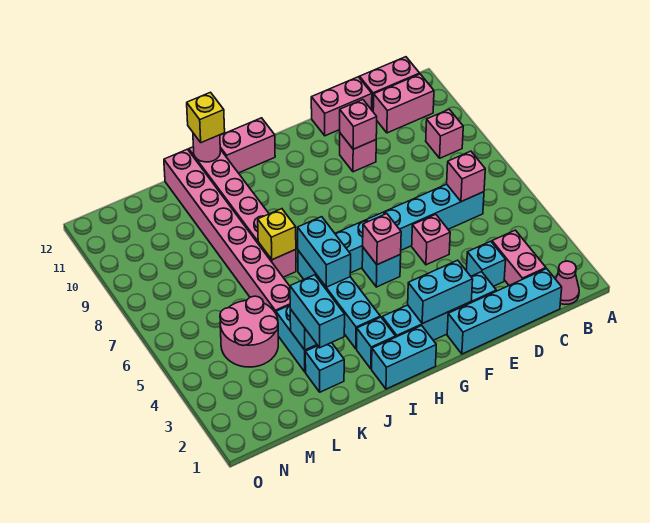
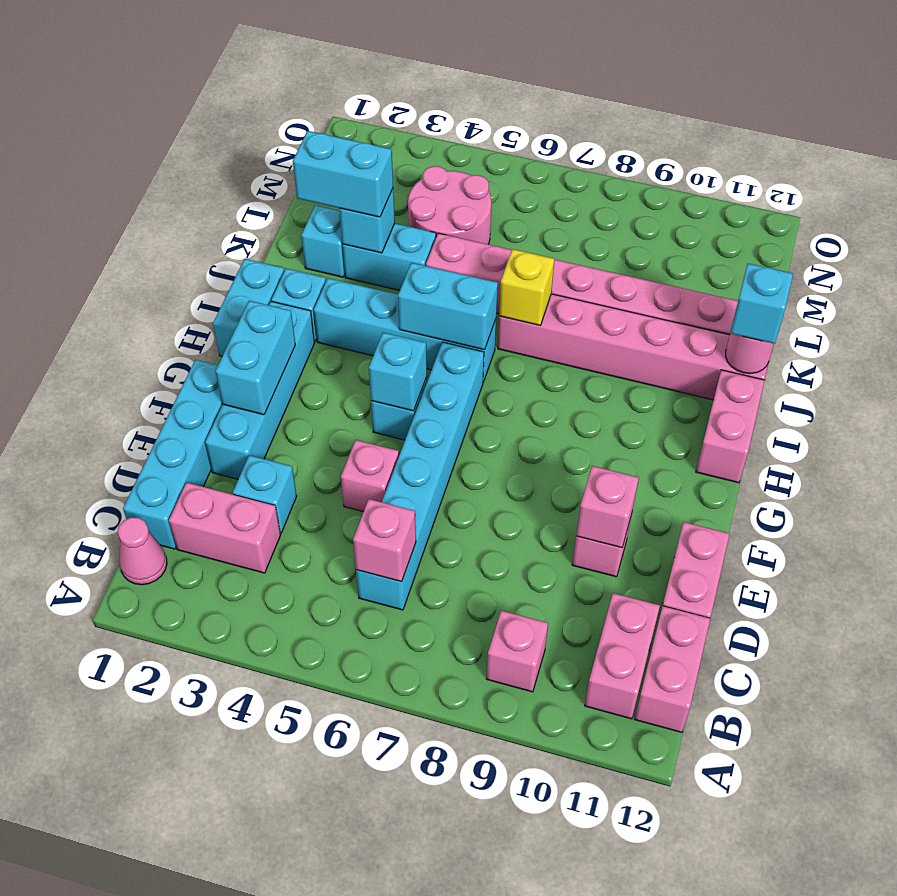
pink 1x1 brick [363,214,401,265] -> cyan 1x1 brick [369,332,427,411]
yellow 1x1 brick [187,92,225,143] -> cyan 1x1 brick [730,263,793,344]

